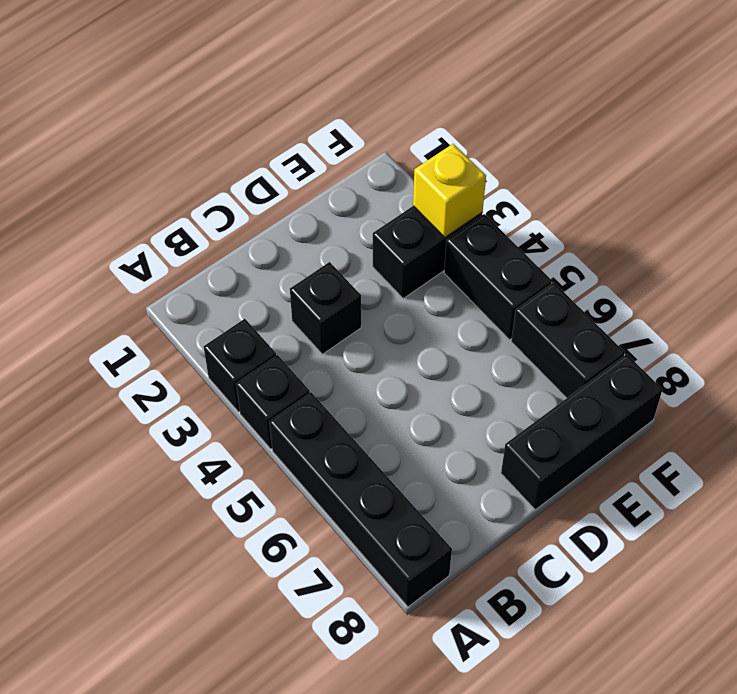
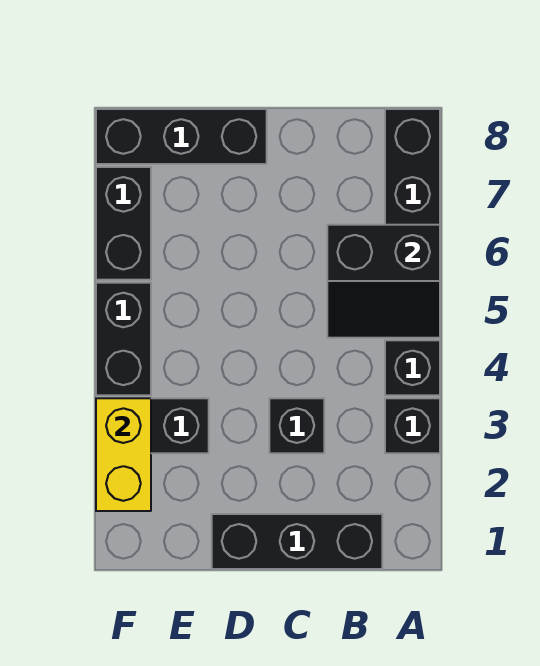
none -> black 2x2 slope [327,225,440,338]
none -> black 1x3 brick [212,514,382,569]
yellow 1x1 brick [413,144,486,237] -> yellow 1x2 brick [96,398,151,511]

